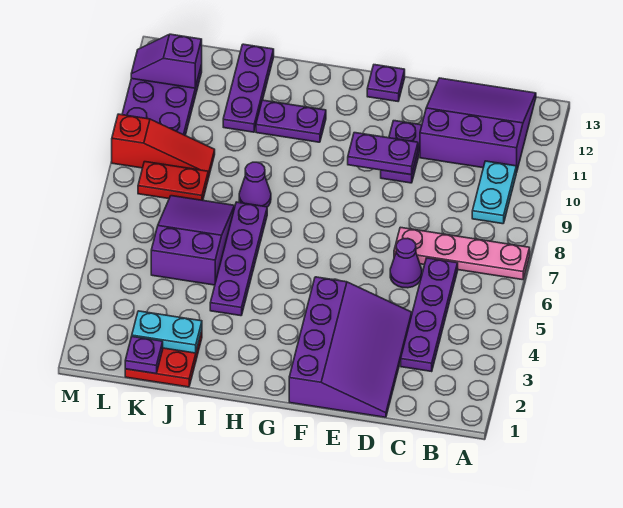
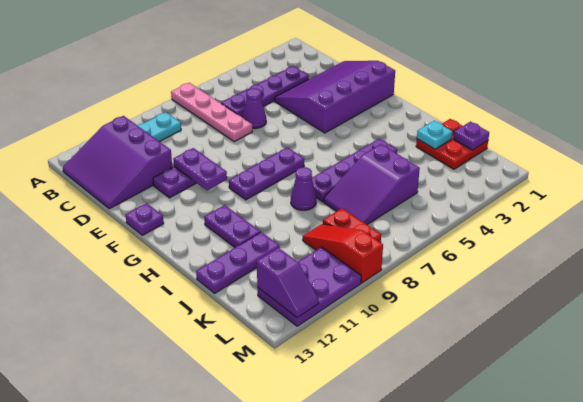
none -> purple 1x3 plate [229,147,304,200]
cyan 1x2 plate [132,311,202,353] -> cyan 1x1 plate [417,121,452,149]

